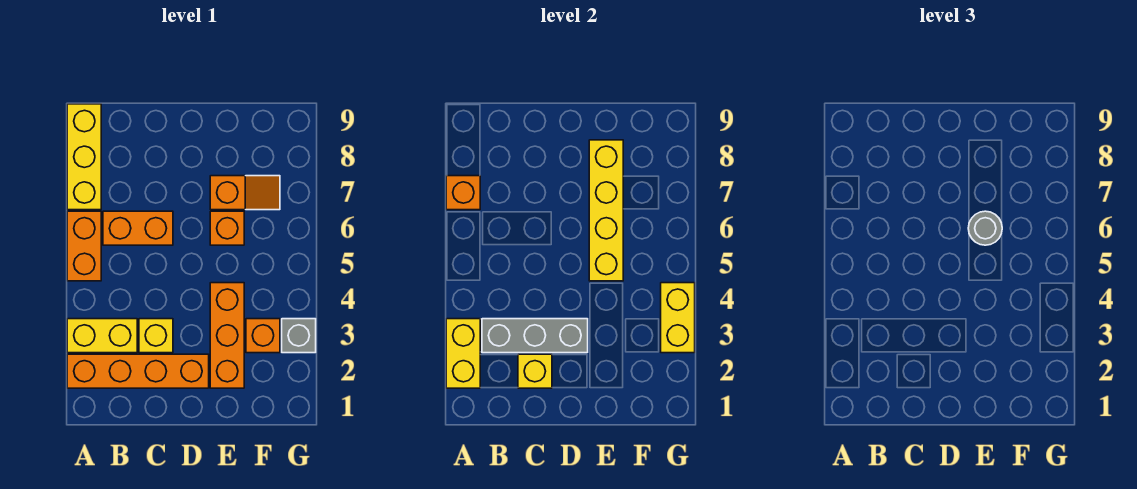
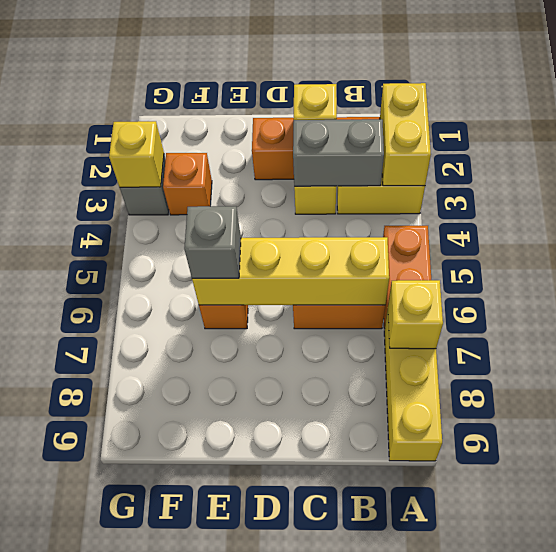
orange 1x1 brick [446,176,480,210] -> yellow 1x1 brick [388,280,443,349]
grey 1x3 brick [482,319,588,353] -> grey 1x2 brick [293,119,384,186]
orange 1x3 brick [210,283,244,388] -> none
yellow 1x4 brick [589,140,623,281] -> yellow 1x4 brick turned to [192,237,389,305]
grey 1x1 round brick [968,211,1002,245] -> grey 1x1 brick [184,206,241,278]
orange 1x2 slope [210,176,280,210] -> none
yellow 1x2 brick [661,283,695,353] -> yellow 1x1 brick [109,121,164,187]

